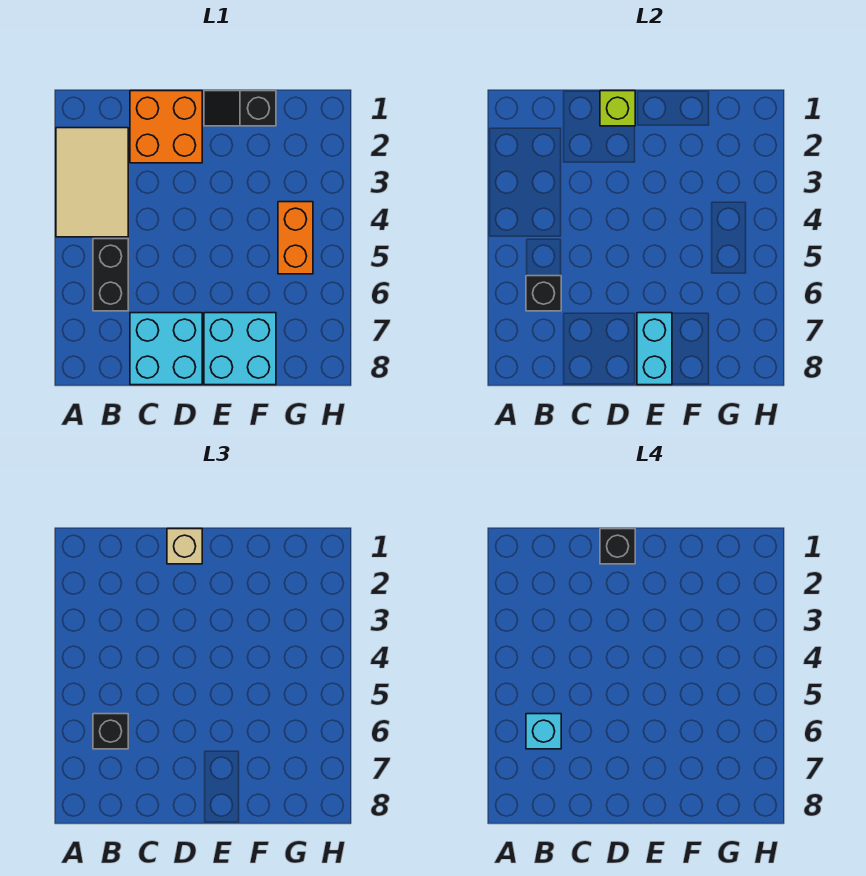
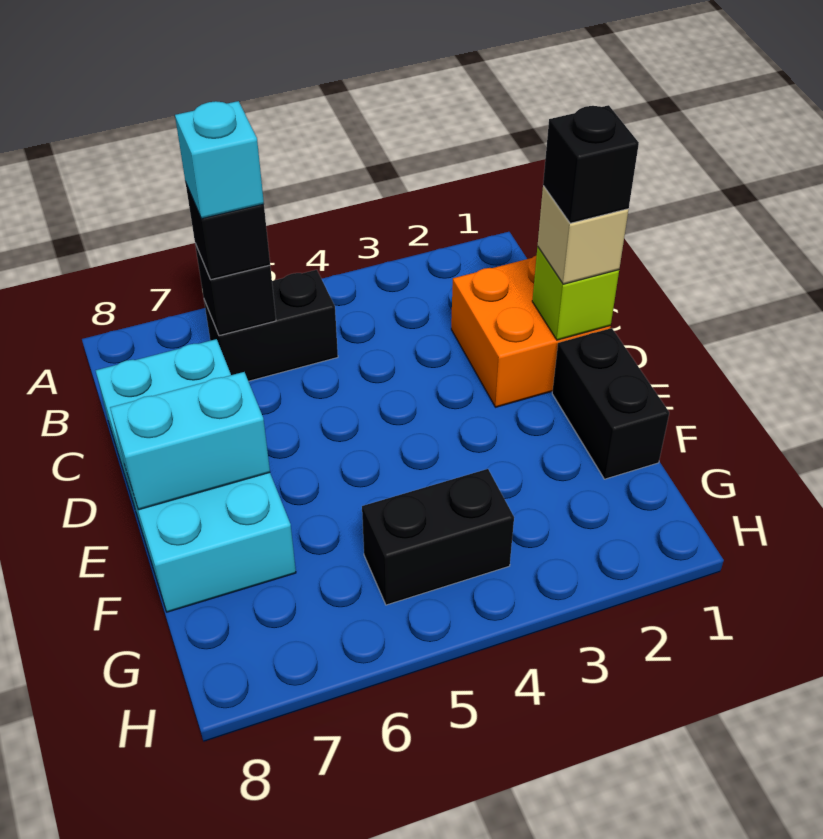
tan 2x3 tile [56,128,128,237] -> none
black 1x2 slope [204,91,276,126] -> black 1x2 brick [552,328,669,479]
orange 1x2 brick [278,202,313,274] -> black 1x2 brick [362,469,514,605]

